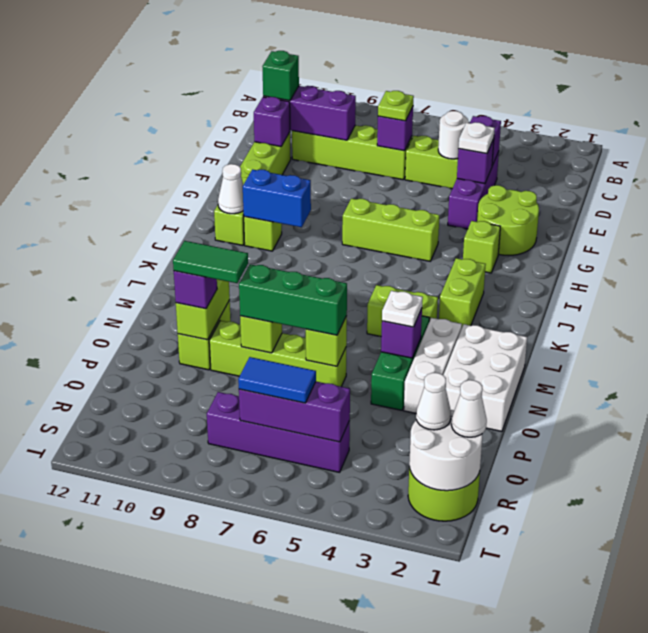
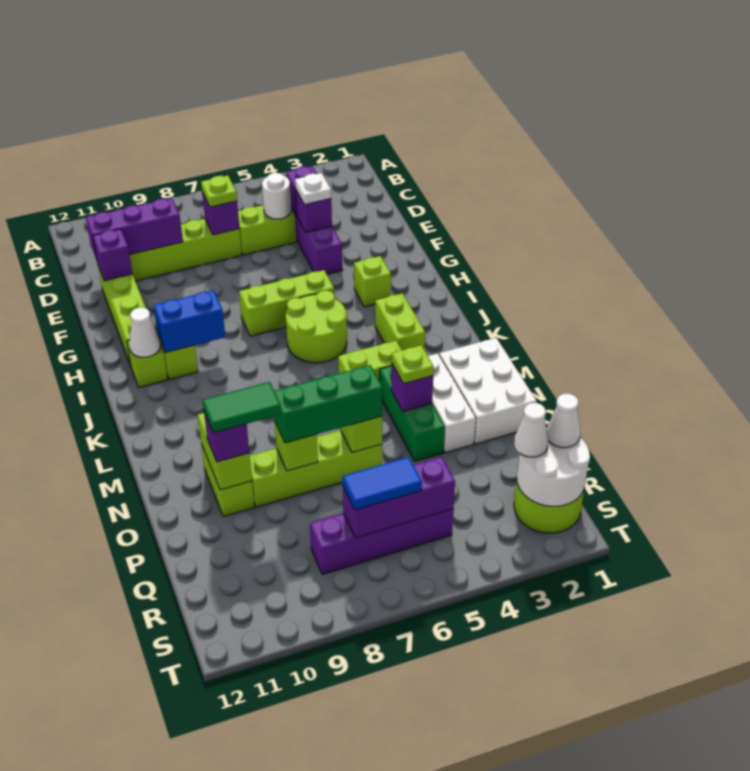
green 1x1 brick [262,51,299,101] -> none
lime 2x2 round brick [477,185,539,255] -> lime 2x2 round brick moved to [286,290,347,363]
white 1x1 plate [382,291,423,327] -> lime 1x1 plate [392,345,434,384]

